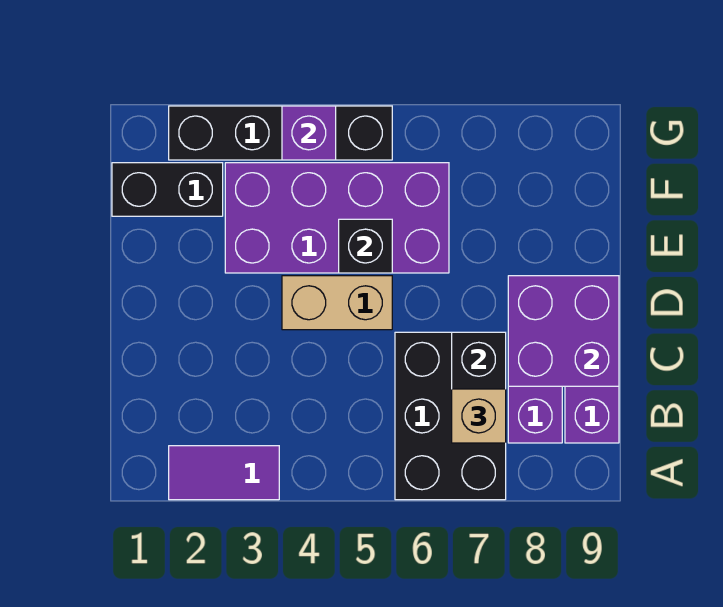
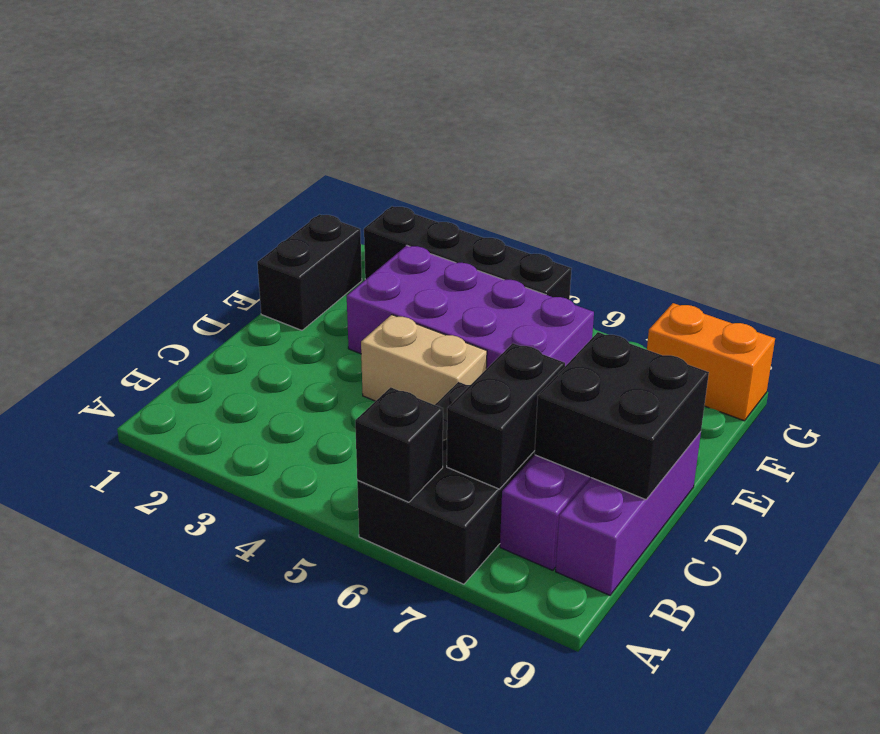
purple 1x2 tile [169,446,279,500] -> none
tan 1x1 brick [452,389,506,443] -> none
purple 2x2 brick [508,276,619,386] -> black 2x2 brick [535,332,709,500]
black 1x1 brick [339,219,392,273] -> black 1x1 brick moved to [355,387,443,502]
black 1x2 brick [112,163,223,216] -> black 1x2 brick turned to [257,214,362,330]
purple 1x1 brick [282,106,336,160] -> none
none -> orange 1x2 brick [647,303,775,421]

